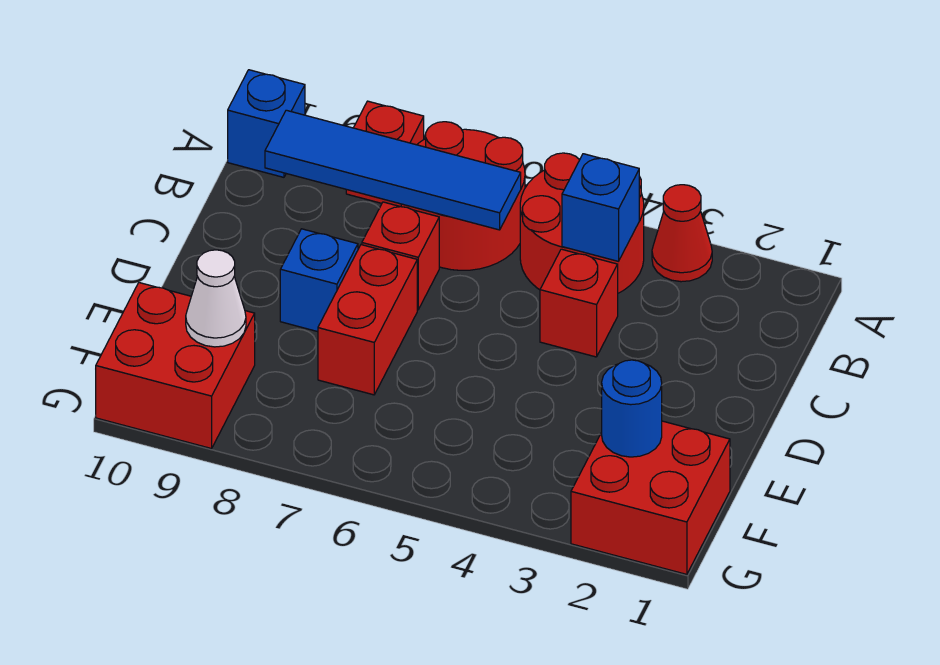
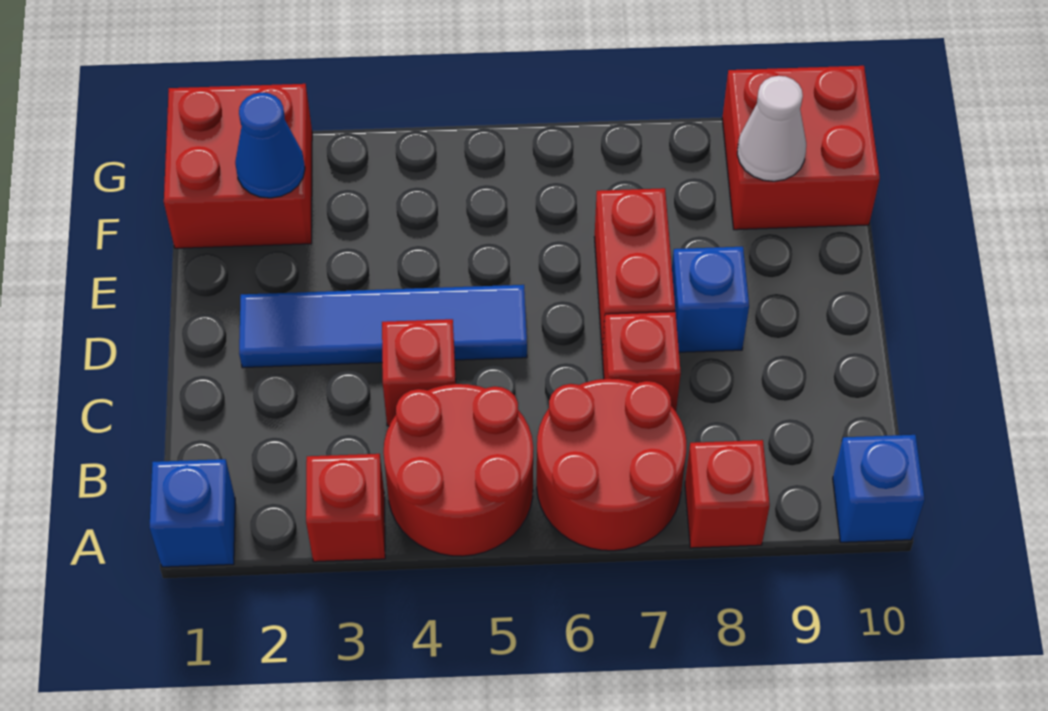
red 1x1 cone [652,185,712,282] -> red 1x1 brick [306,454,385,562]
blue 1x1 brick [562,154,639,261] -> blue 1x1 brick moved to [149,459,235,567]
blue 1x4 tile [265,110,521,230] -> blue 1x4 tile moved to [239,285,527,368]
blue 1x1 round brick [602,360,662,457] -> blue 1x1 cone [235,93,305,198]

